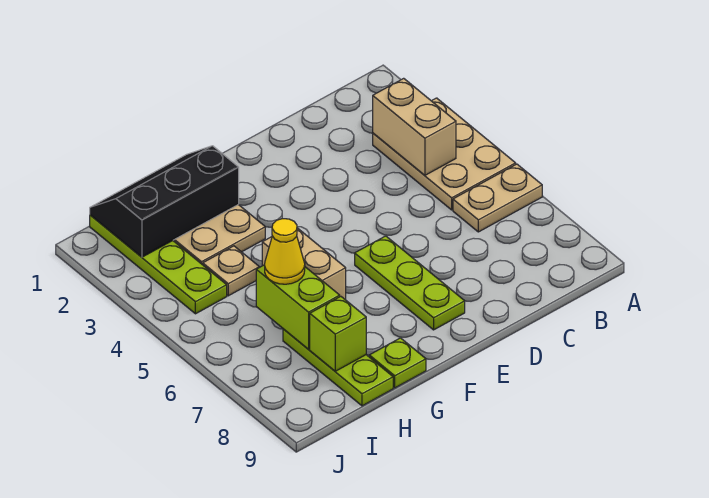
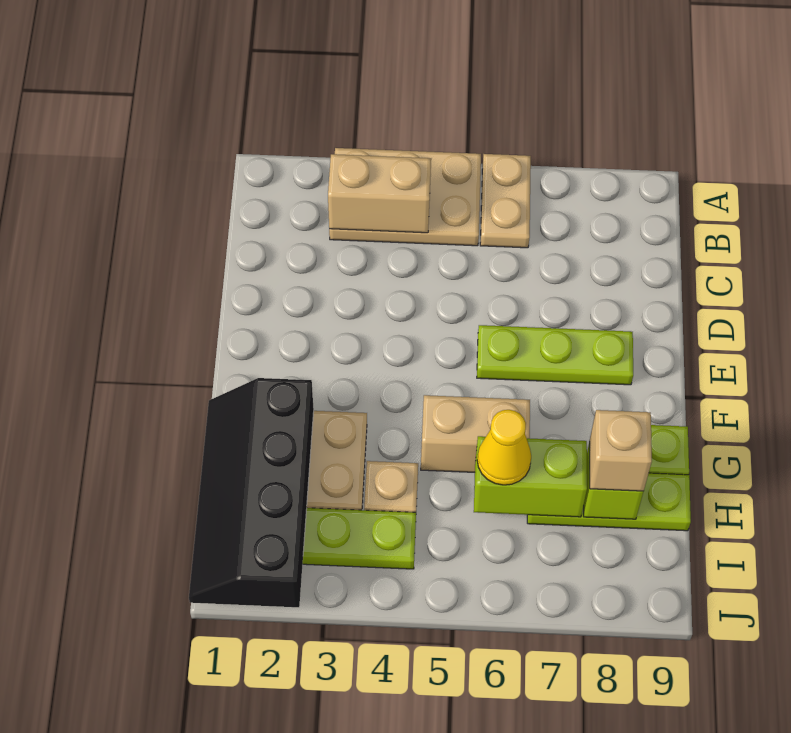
black 2x3 slope [90,146,239,257] -> black 2x4 slope [189,378,314,607]
none -> tan 1x1 brick [590,410,652,491]

